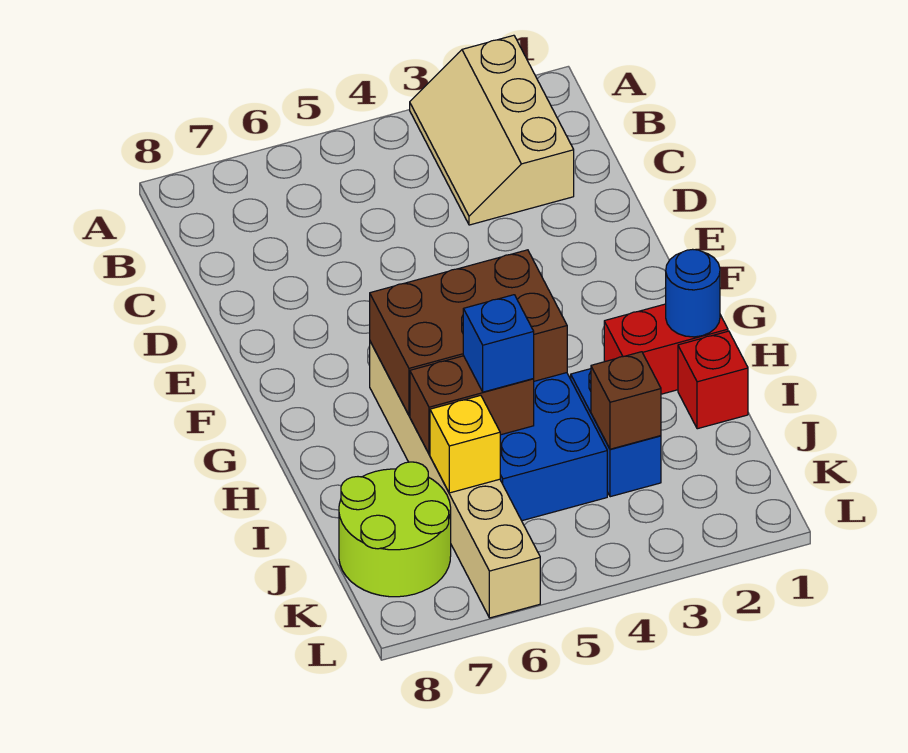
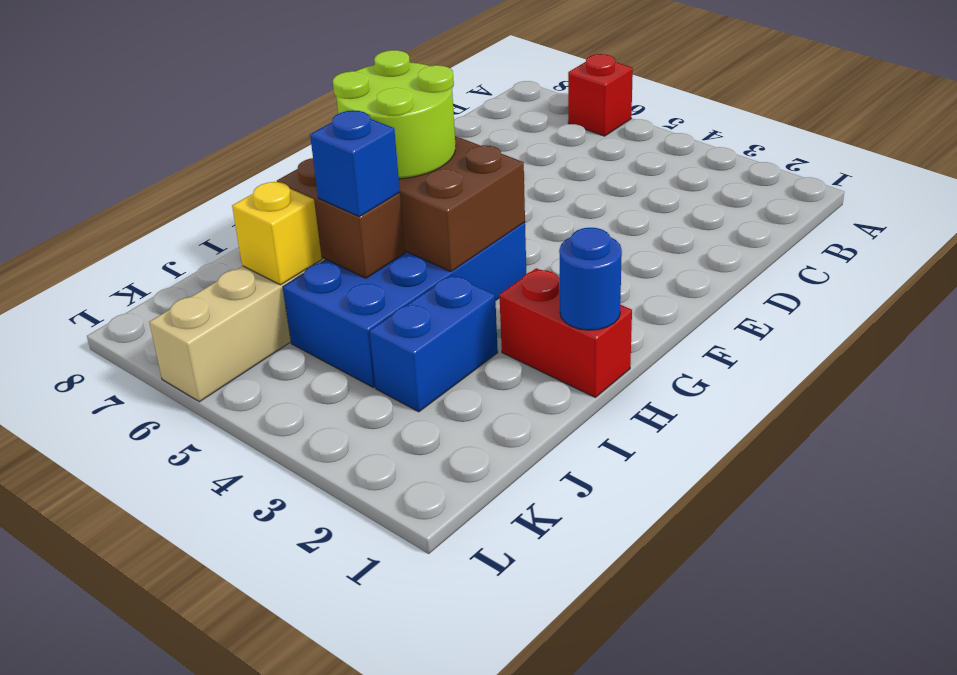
tan 2x3 slope [410,35,574,225] -> none
red 1x1 brick [678,331,748,429] -> red 1x1 brick moved to [568,54,633,136]
brown 1x1 brick [591,352,661,449] -> none
lime 2x2 round brick [339,462,451,597] -> lime 2x2 round brick moved to [333,50,455,179]

